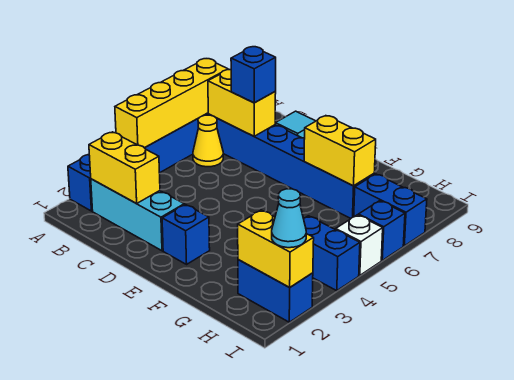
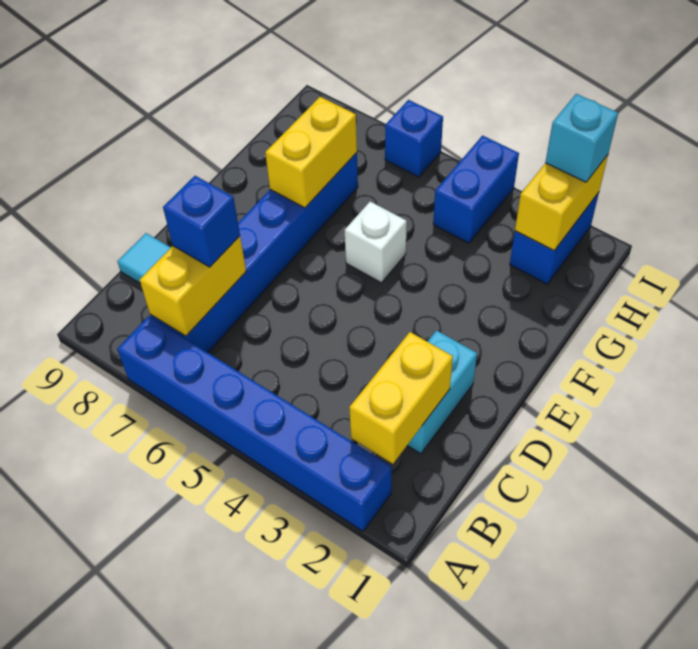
yellow 1x4 brick [115,59,228,148] -> none
cyan 1x3 brick [91,179,184,251] -> cyan 1x2 brick [407,330,477,454]
yellow 1x1 cone [193,115,223,167] -> none
blue 1x1 brick [162,205,210,264] -> none
blue 1x2 brick [354,174,427,246] -> none
cyan 1x1 cone [272,189,306,248] -> cyan 1x1 brick [545,94,618,182]
white 1x1 brick [336,215,383,275] -> white 1x1 brick moved to [345,202,407,283]

